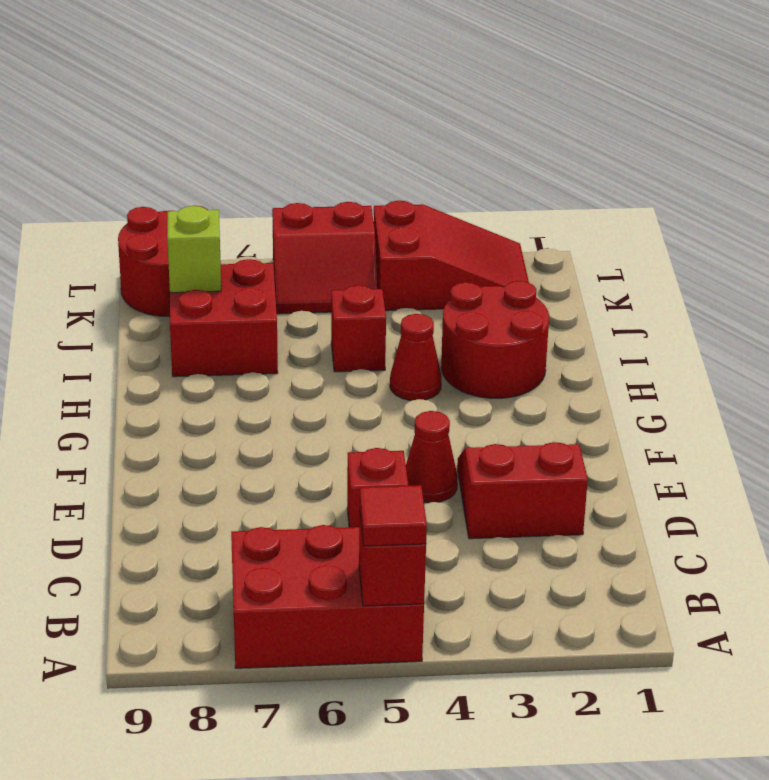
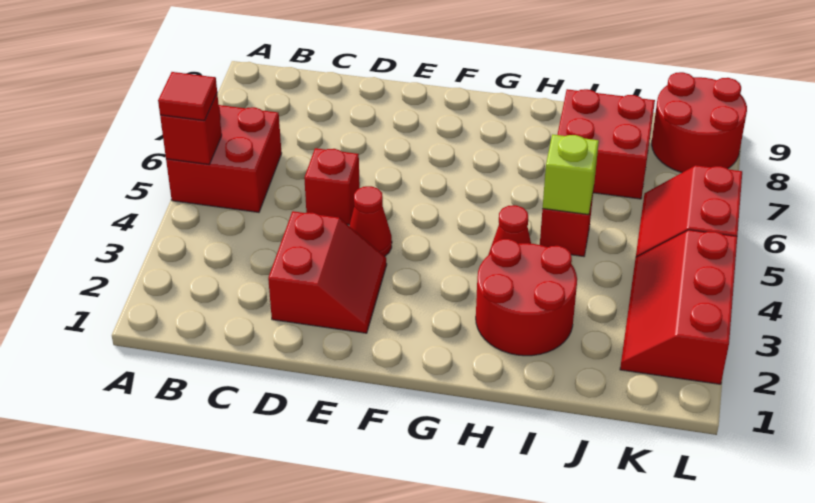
red 2x3 brick [231,525,424,668] -> red 2x2 brick [166,105,282,212]
lime 1x1 brick [167,206,221,293] -> lime 1x1 brick moved to [543,134,599,215]
red 2x3 slope [374,200,529,311] -> red 2x3 slope turned to [620,230,737,384]

